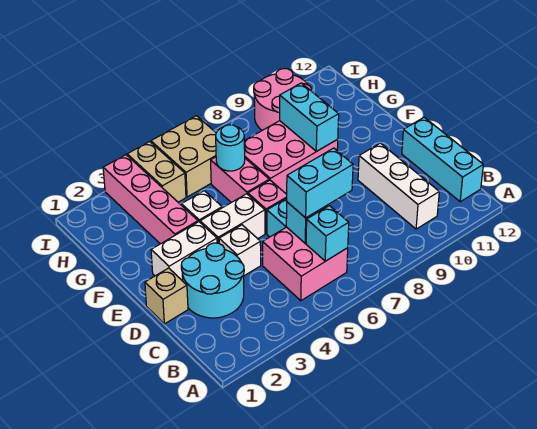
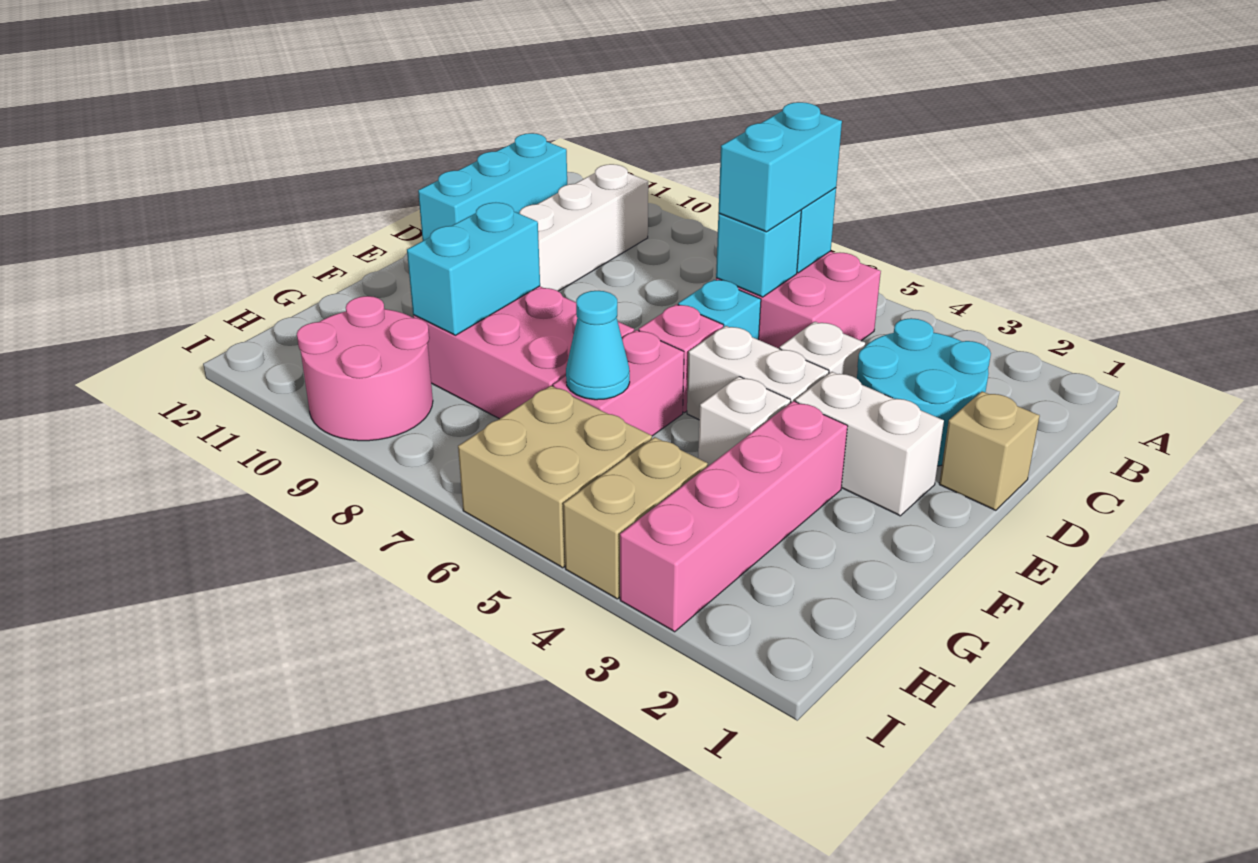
cyan 1x2 brick [287,148,353,218] -> cyan 1x2 brick turned to [718,102,842,232]
cyan 1x1 round brick [216,125,245,171] -> cyan 1x1 cone [566,291,630,400]

